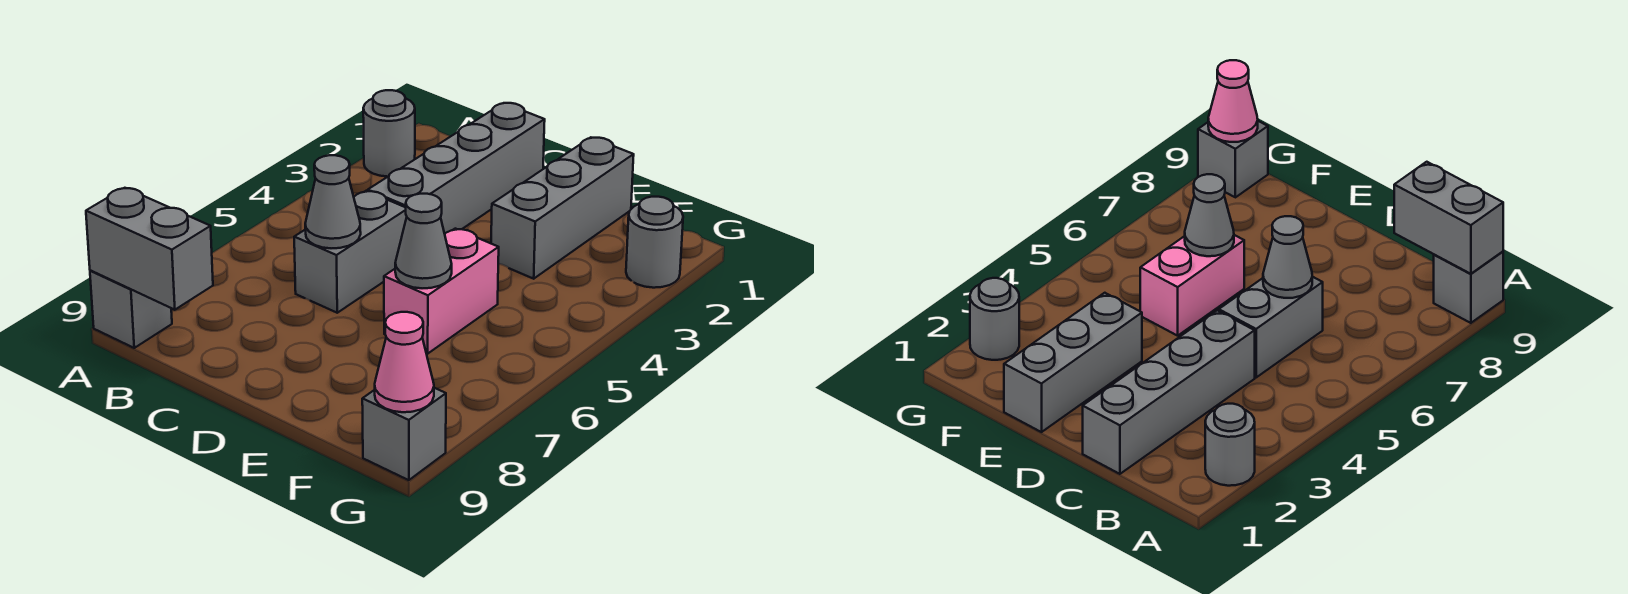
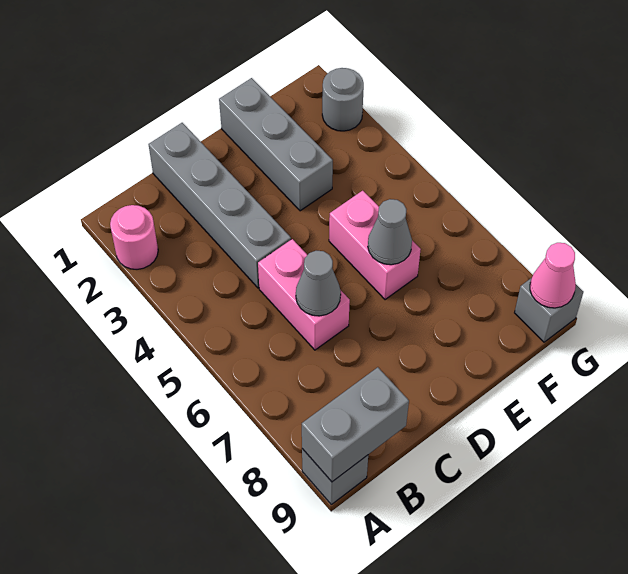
grey 1x1 round brick [363,90,415,177] -> pink 1x1 round brick [110,205,158,269]
grey 1x2 brick [294,191,407,313] -> pink 1x2 brick [258,239,350,350]

